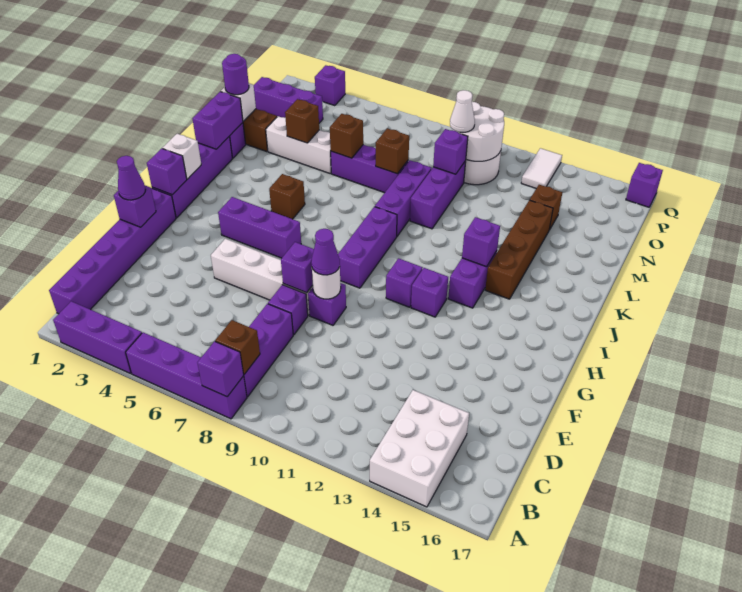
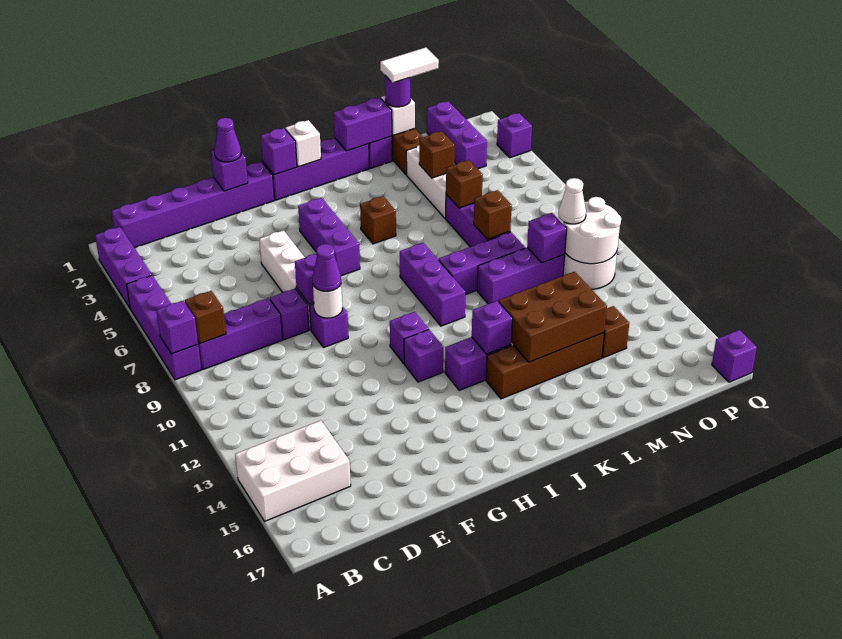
purple 1x3 brick [338,207,397,288] -> purple 1x3 brick turned to [400,243,465,326]
none -> brown 2x3 brick [499,272,607,362]
white 1x2 tile [521,148,562,188] -> white 1x2 tile moved to [380,47,439,83]

